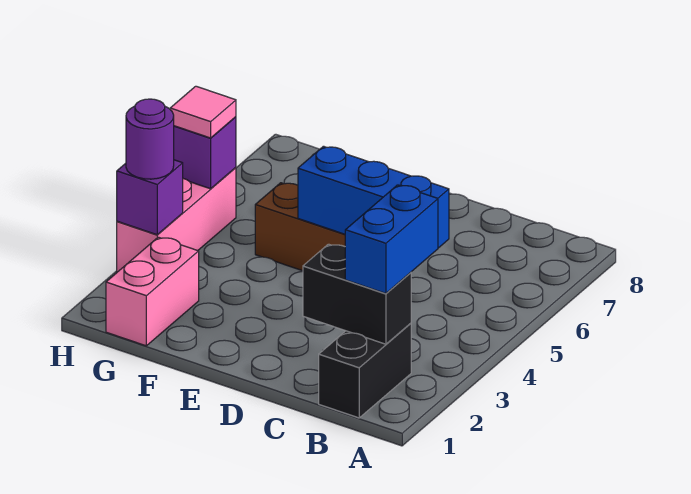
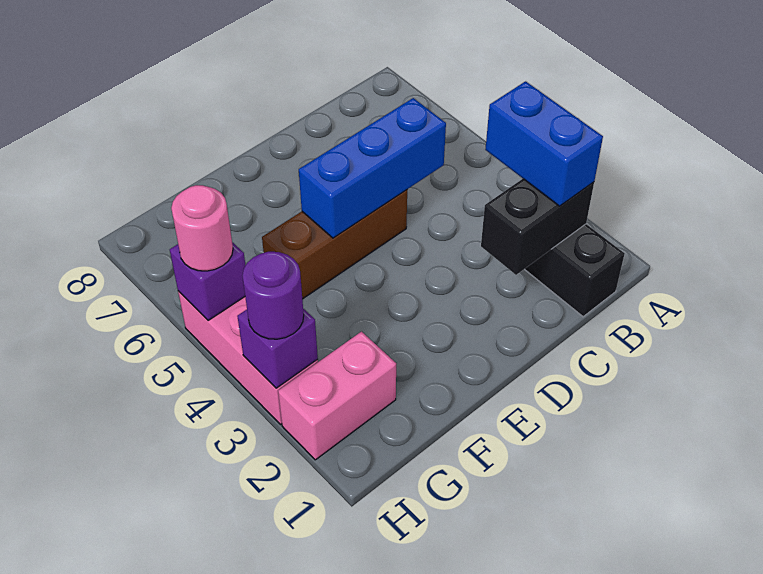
pink 1x2 brick [106,237,199,346] -> pink 1x2 brick turned to [278,332,396,460]
pink 1x1 tile [170,86,236,138] -> pink 1x1 round brick [171,185,233,271]

